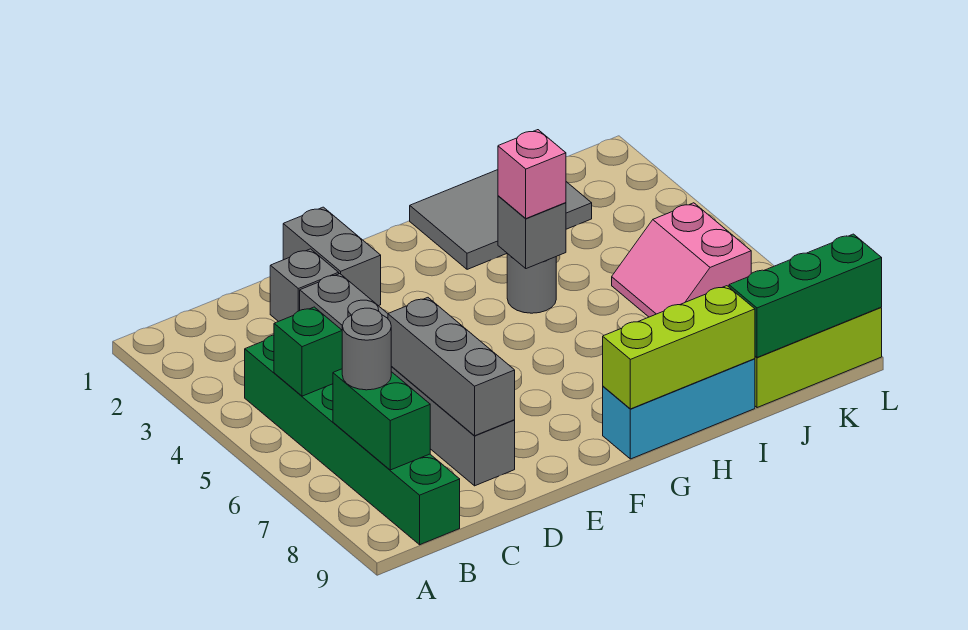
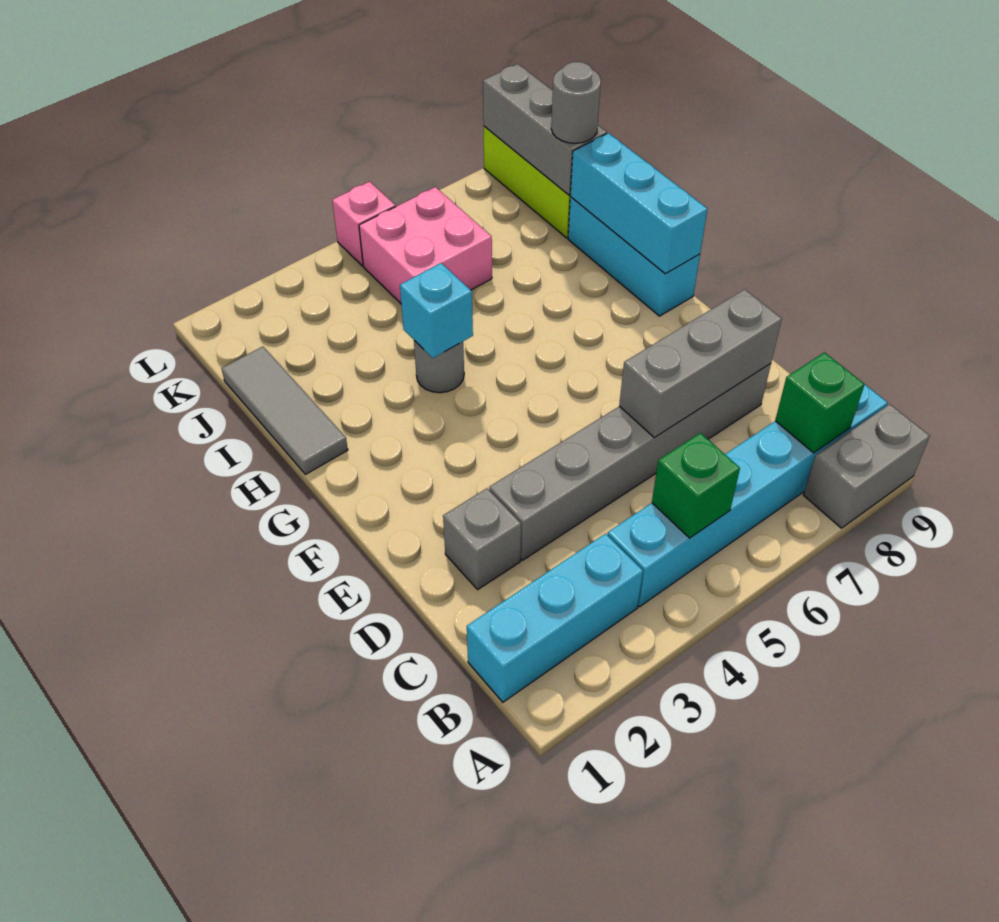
none -> cyan 1x3 brick [467,534,643,702]
green 1x6 brick [245,335,460,545] -> cyan 1x6 brick [608,385,888,607]
green 1x2 brick [333,369,430,470] -> green 1x1 brick [775,352,865,453]
grey 1x1 round brick [342,308,391,390] -> grey 1x1 round brick moved to [551,62,601,143]
grey 1x2 brick [283,207,381,306] -> grey 1x2 brick moved to [803,404,930,528]
lime 1x3 brick [603,286,755,409] -> cyan 1x3 brick [570,133,707,274]
grey 2x3 tile [410,170,592,269] -> grey 1x3 tile [222,347,348,474]
grey 1x1 brick [498,196,566,269] -> cyan 1x1 brick [400,263,473,358]
pink 1x1 brick [498,130,566,218] -> pink 1x1 brick moved to [332,182,396,266]
pink 2x2 slope [612,203,751,317] -> pink 2x2 brick [359,187,492,303]
green 1x3 brick [729,234,882,357] -> grey 1x3 brick [483,64,607,195]

